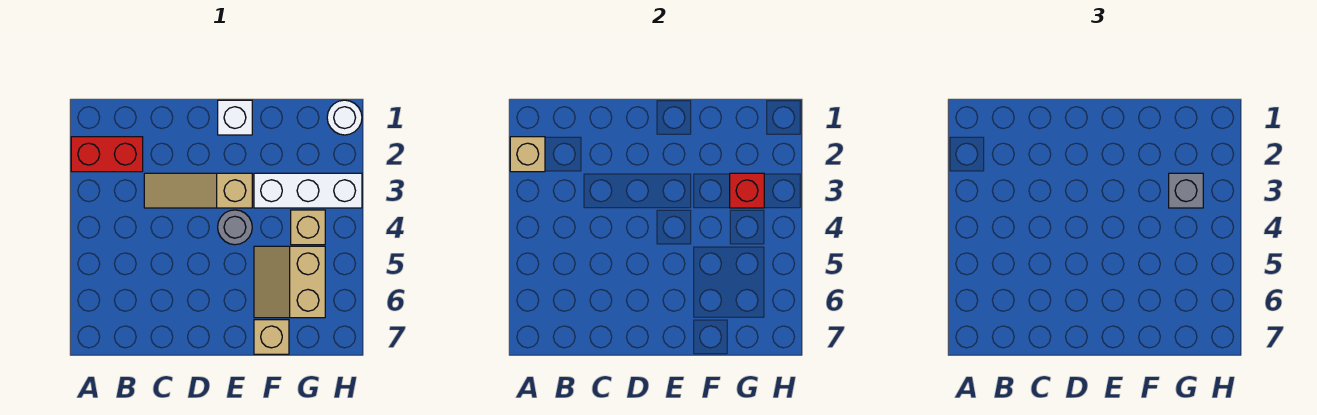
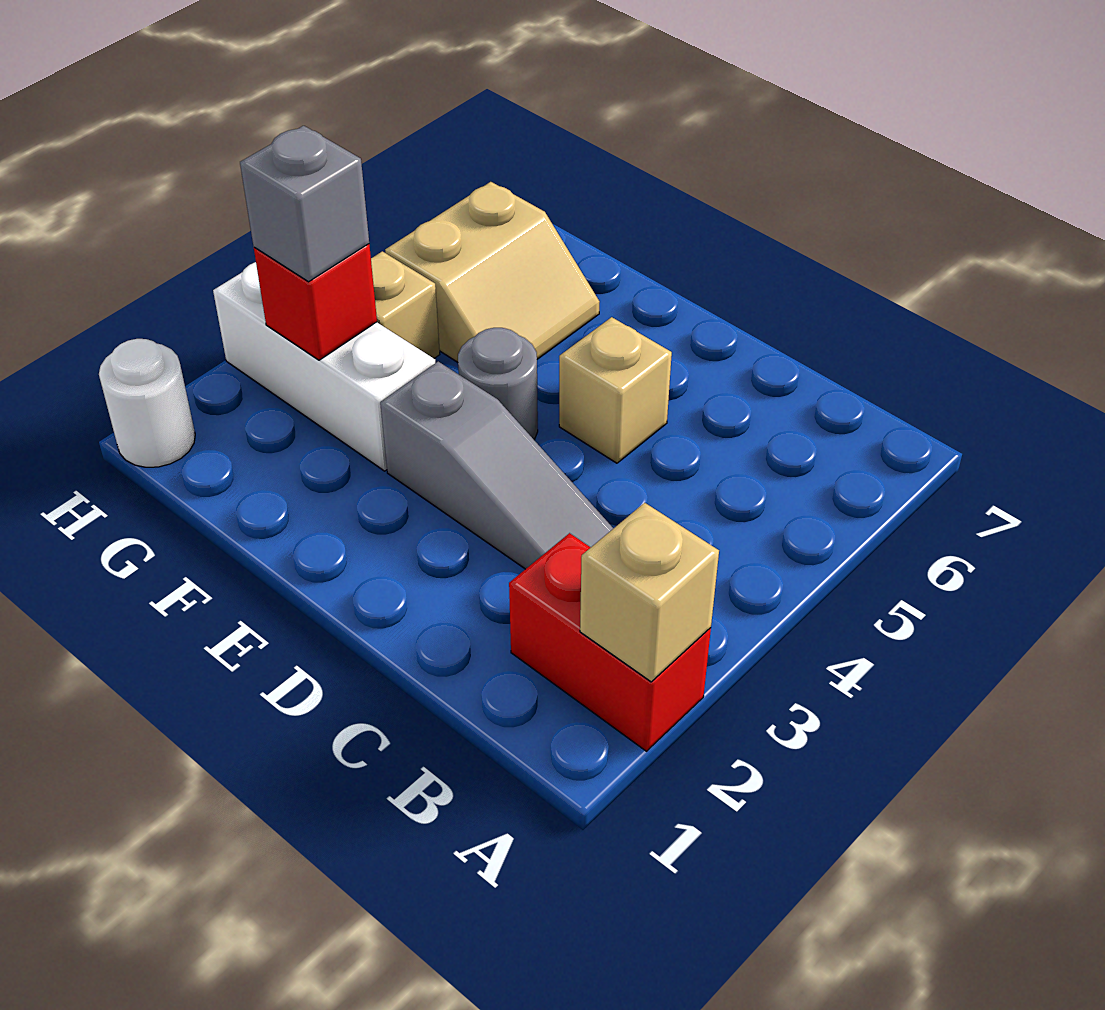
tan 1x3 slope [144,173,252,208] -> grey 1x3 slope [380,362,614,569]
white 1x1 brick [218,100,252,135] -> none
tan 1x1 brick [254,320,289,354] -> tan 1x1 brick moved to [559,317,672,463]

